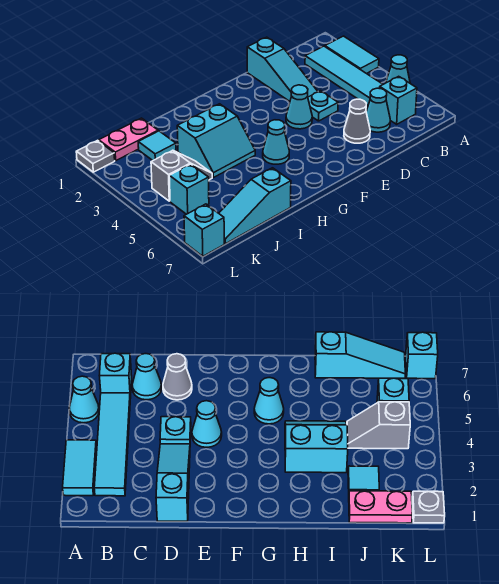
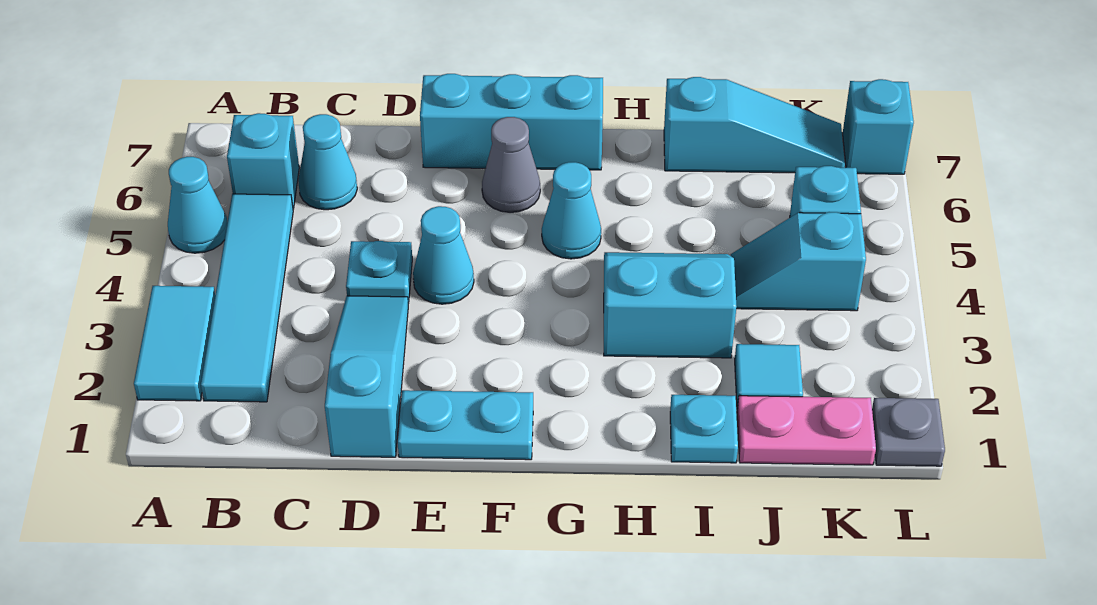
grey 1x1 cone [344,99,370,143] -> grey 1x1 cone moved to [482,117,540,212]
none -> cyan 1x2 plate [398,390,533,460]
none -> cyan 1x3 brick [420,74,603,170]
none -> cyan 1x1 plate [670,395,738,463]
grey 1x2 slope [151,150,212,201] -> cyan 1x2 slope [731,212,866,311]

